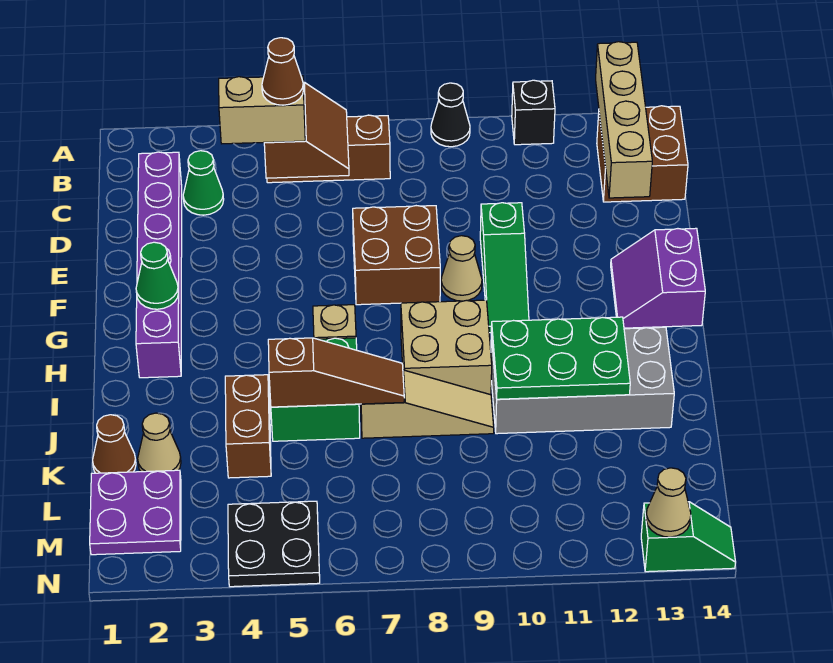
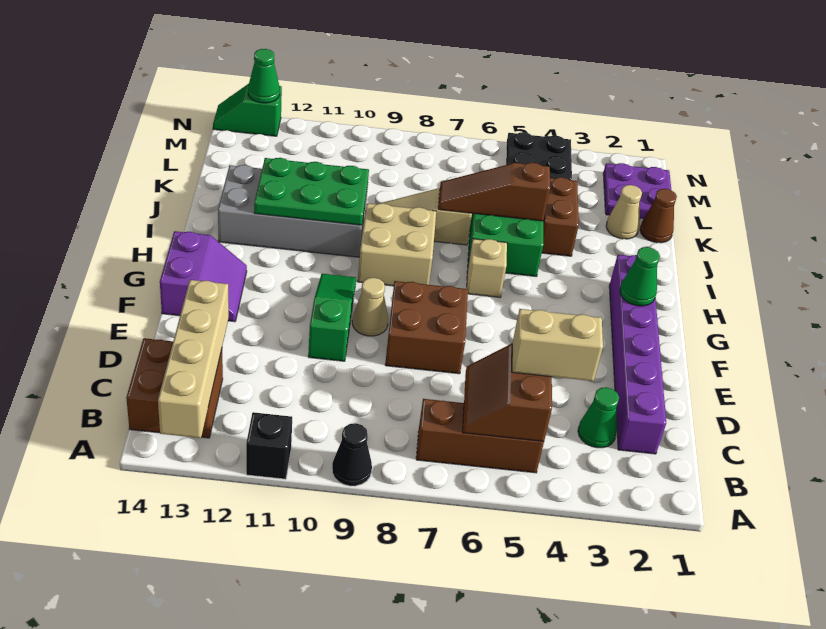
brown 1x1 cone [262,38,304,105] -> none
tan 1x1 cone [646,468,691,537] -> green 1x1 cone [248,49,280,103]

